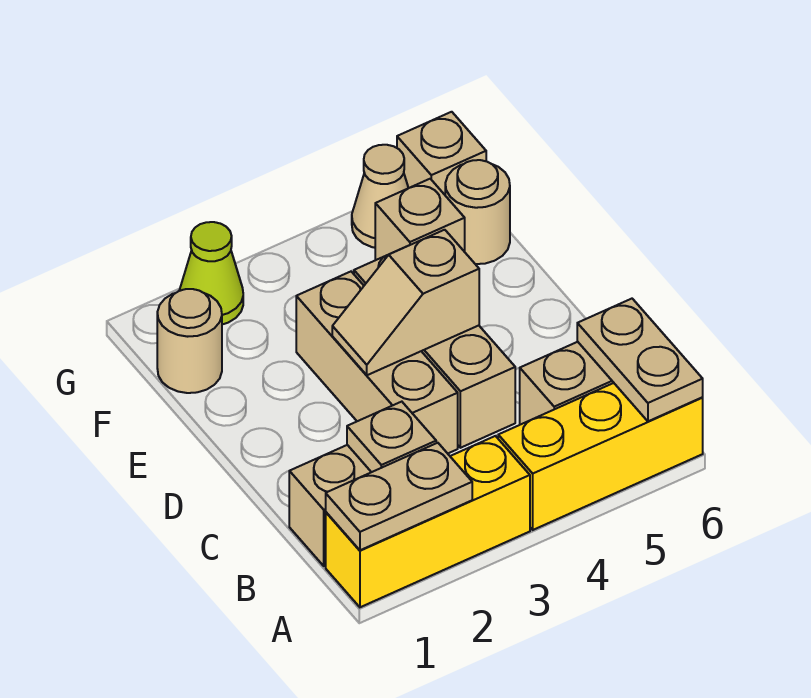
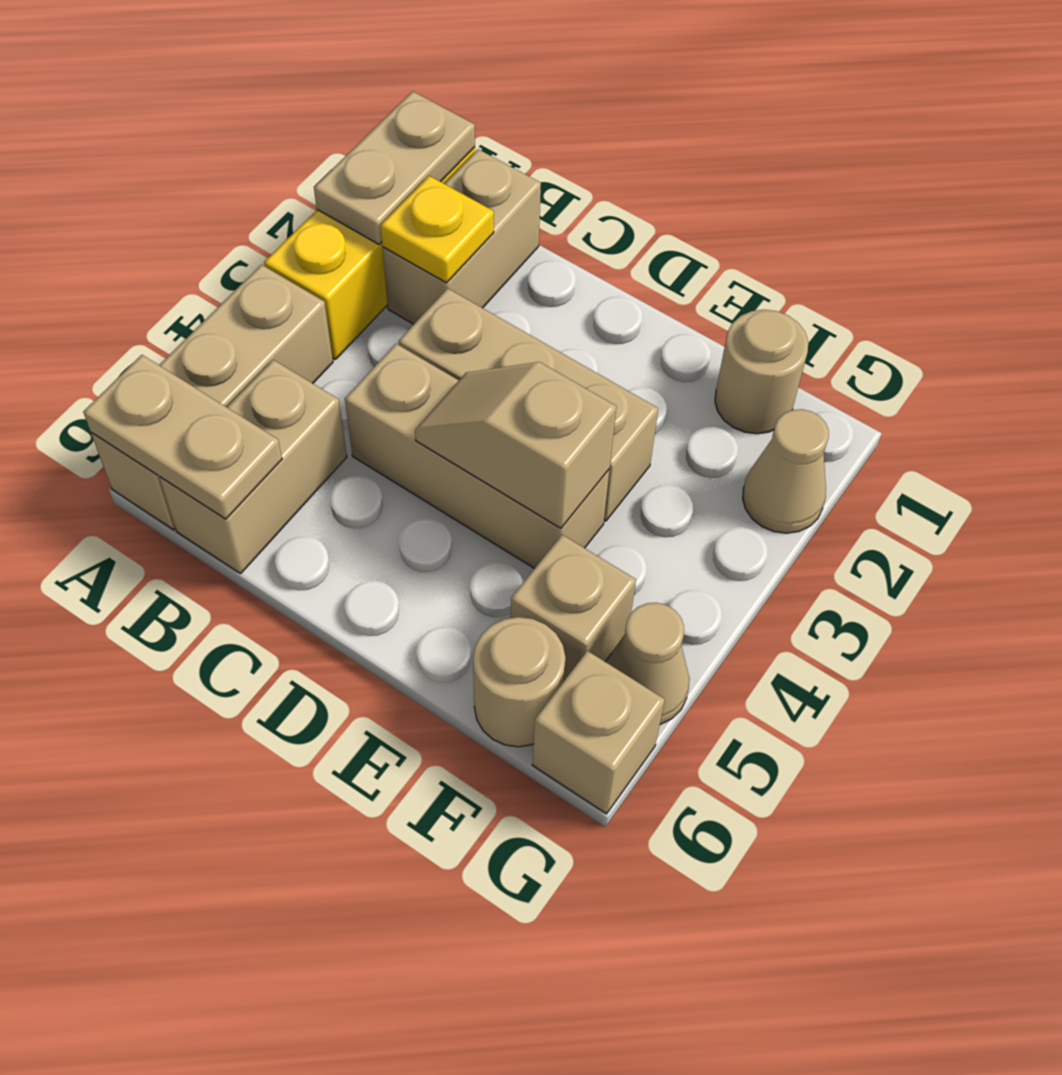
yellow 1x3 brick [498,383,703,530] -> tan 1x3 brick [91,265,333,530]
tan 1x1 plate [347,402,436,472] -> yellow 1x1 plate [381,176,494,283]
tan 1x2 slope [332,230,479,375] -> tan 1x2 slope turned to [415,362,616,528]
lime 1x1 cone [179,222,243,324] -> tan 1x1 cone [743,409,829,533]

